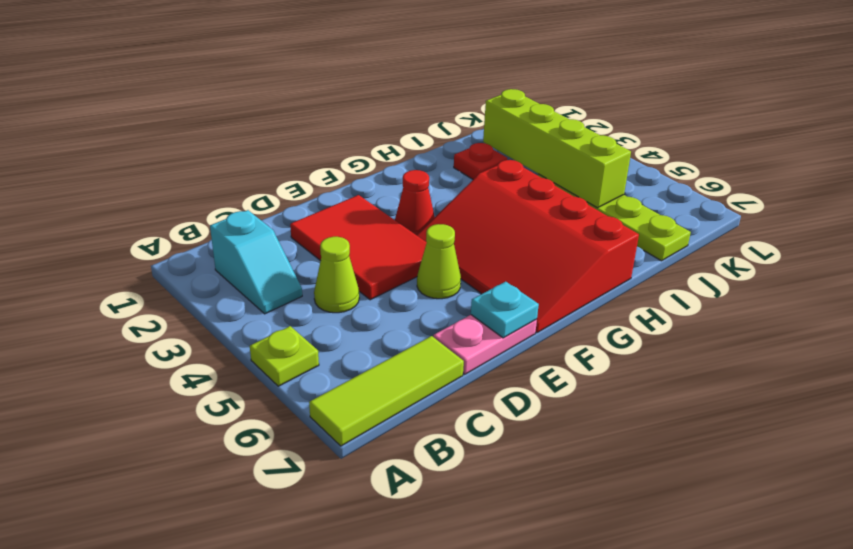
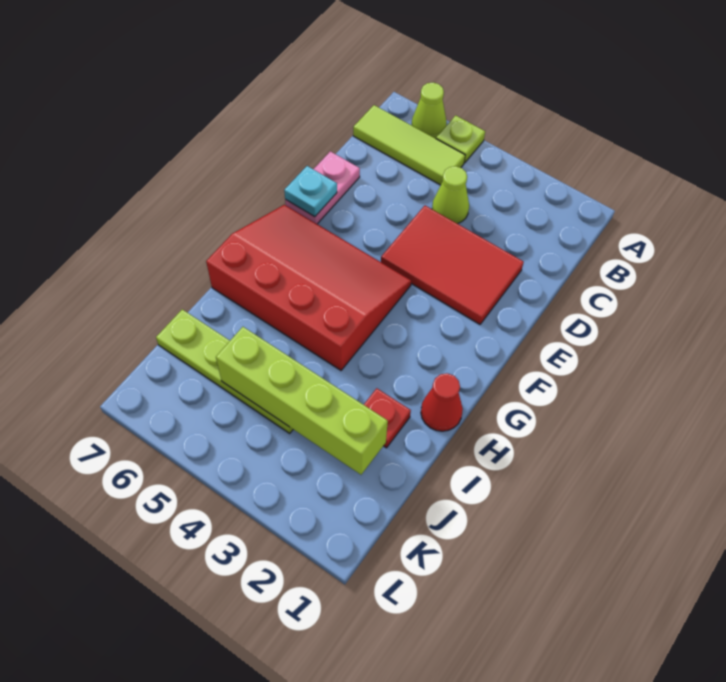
lime 1x3 tile [309,336,464,446] -> lime 1x3 tile turned to [353,105,465,185]
cyan 1x2 slope [210,210,302,314] -> none
lime 1x1 cone [417,224,461,299] -> lime 1x1 cone moved to [412,83,447,139]
red 1x1 cone [395,170,435,235] -> red 1x1 cone moved to [421,373,463,431]

